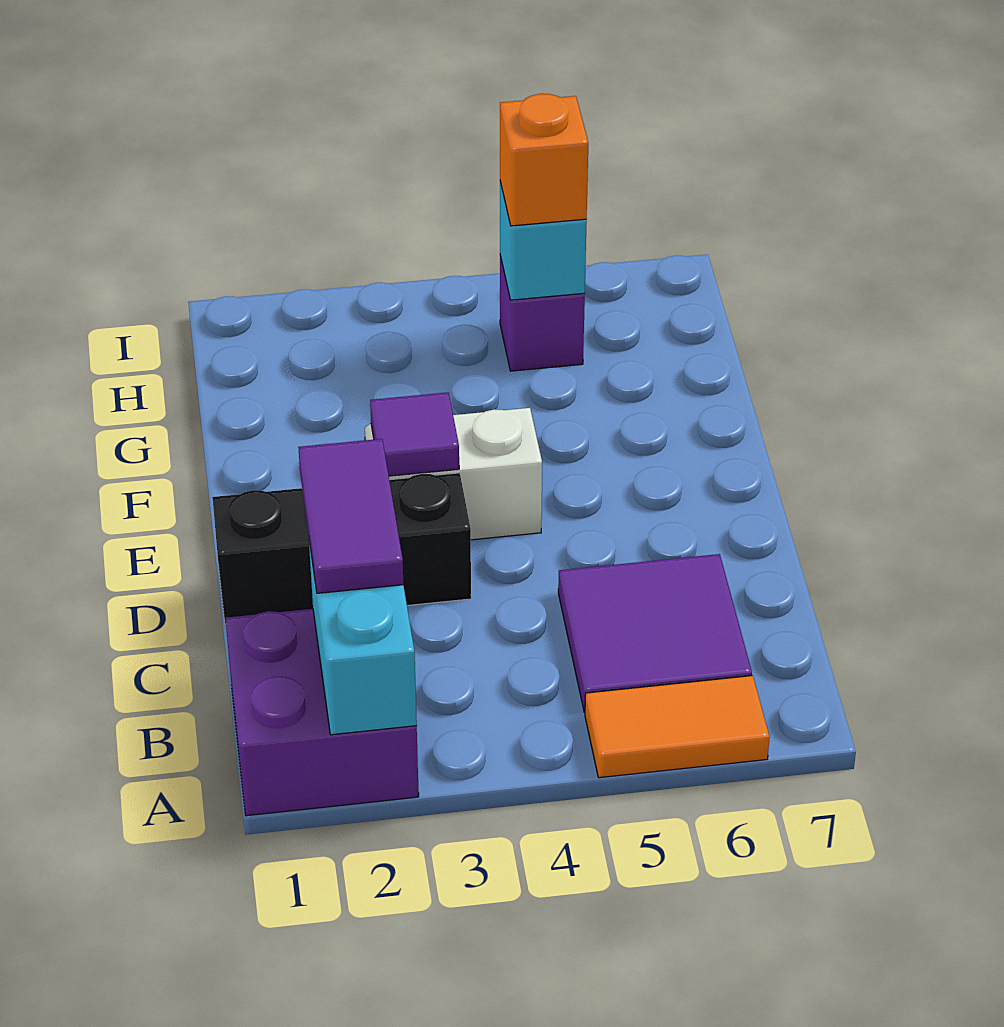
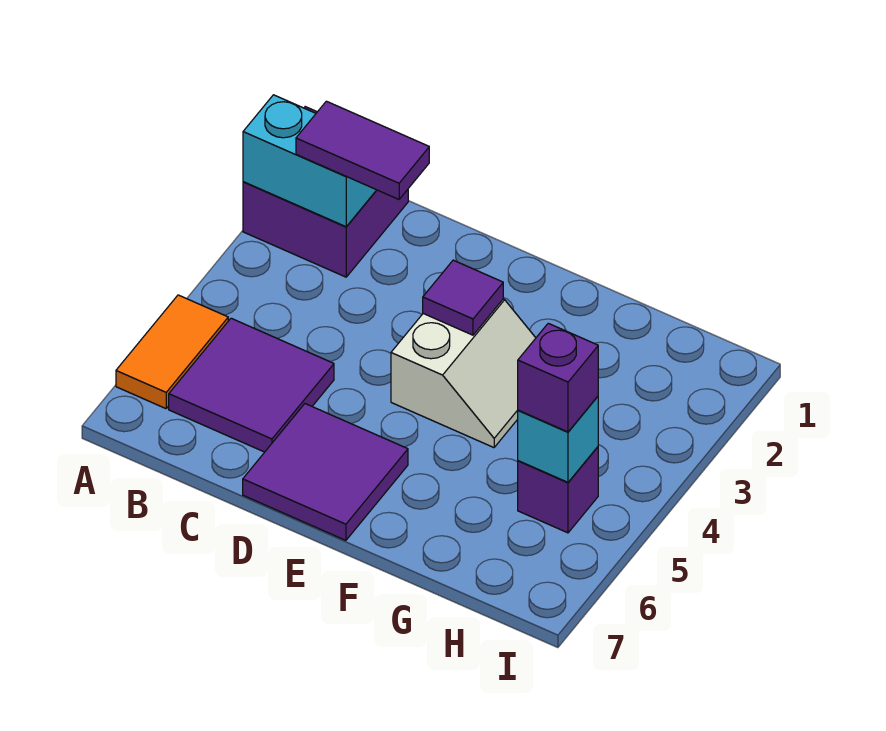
black 1x3 brick [212,473,471,624] -> none
none -> purple 2x2 tile [243,404,408,540]
orange 1x1 brick [500,94,588,226] -> purple 1x1 brick [518,323,598,432]

